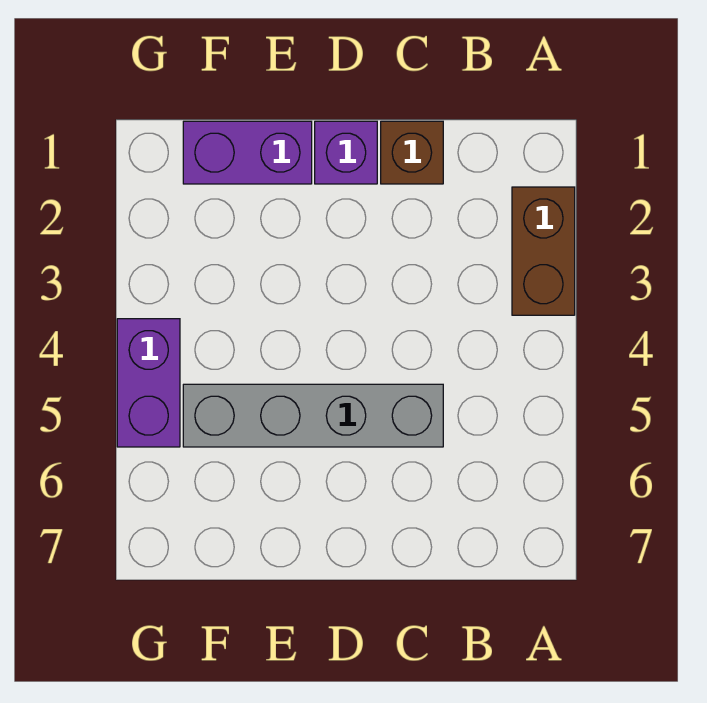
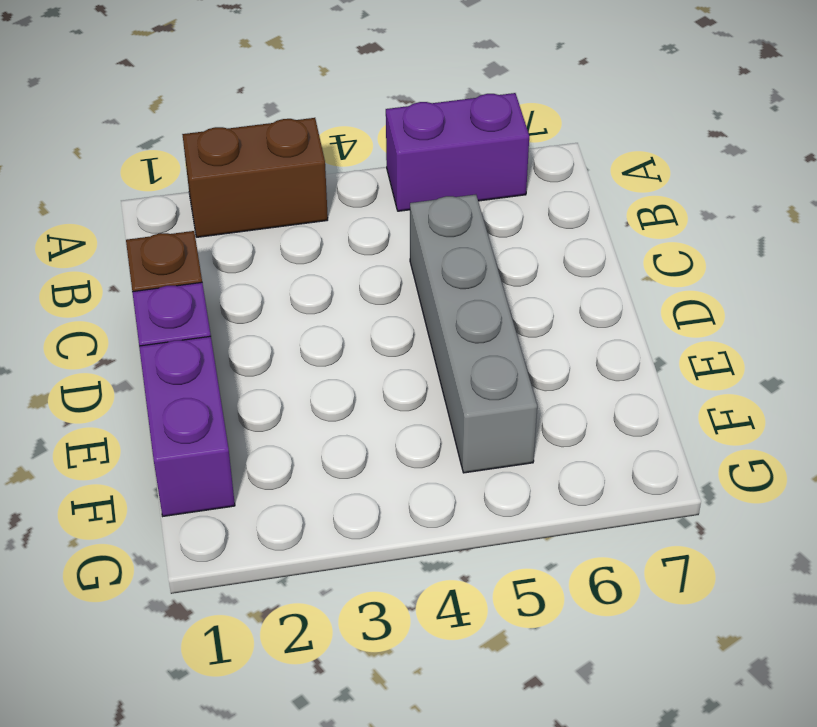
purple 1x2 brick [117,319,180,447] -> purple 1x2 brick moved to [386,93,529,211]

